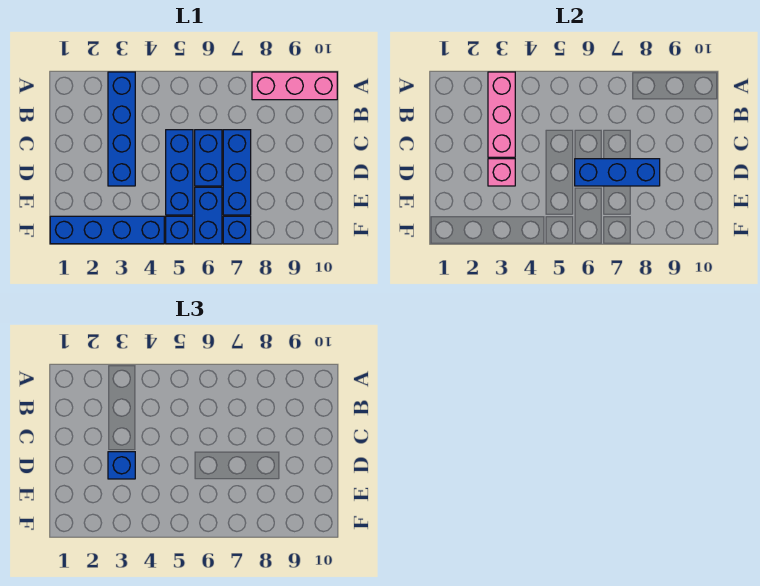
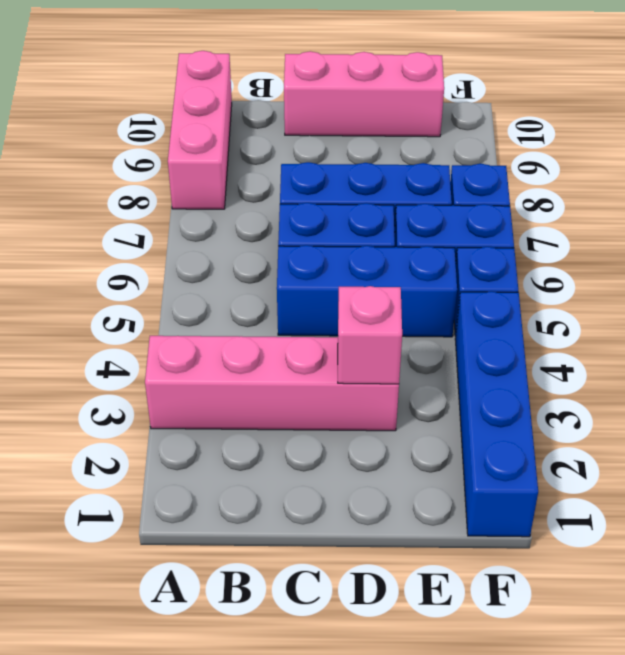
blue 1x4 brick [108,72,135,186] -> pink 1x4 brick [145,336,399,431]
pink 1x3 brick [488,72,515,157] -> pink 1x3 brick moved to [284,51,444,137]
blue 1x1 brick [108,452,135,479] -> none
blue 1x3 brick [575,159,660,186] -> none

